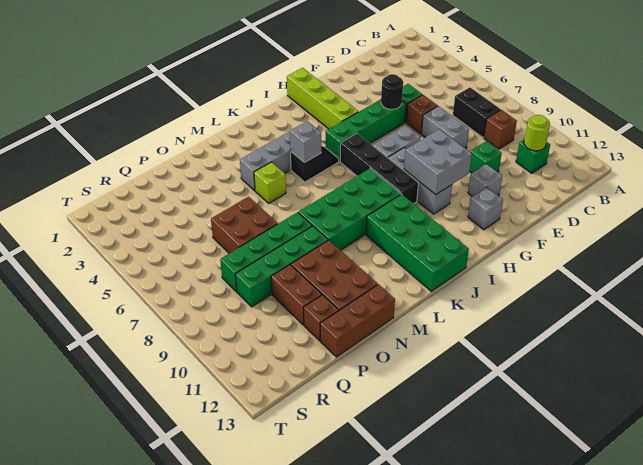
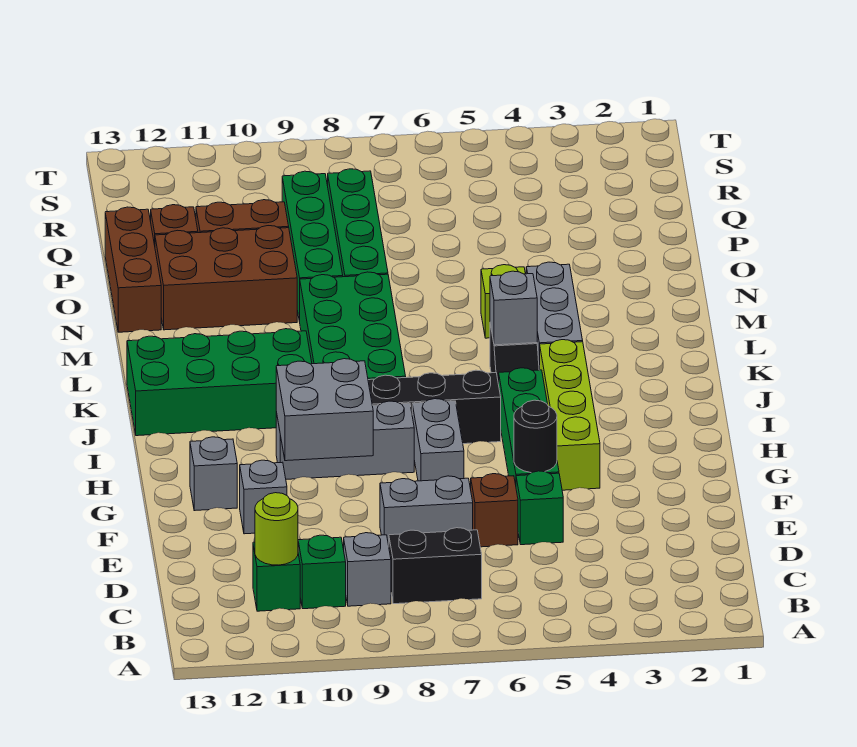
brown 1x1 brick [484,110,517,149] -> grey 1x1 brick [344,533,391,606]
green 1x1 brick [469,141,502,173] -> green 1x1 brick moved to [298,535,346,609]
lime 1x4 brick [287,68,358,129] -> lime 1x4 brick turned to [540,340,600,490]
brown 2x2 brick [211,197,278,253] -> none

